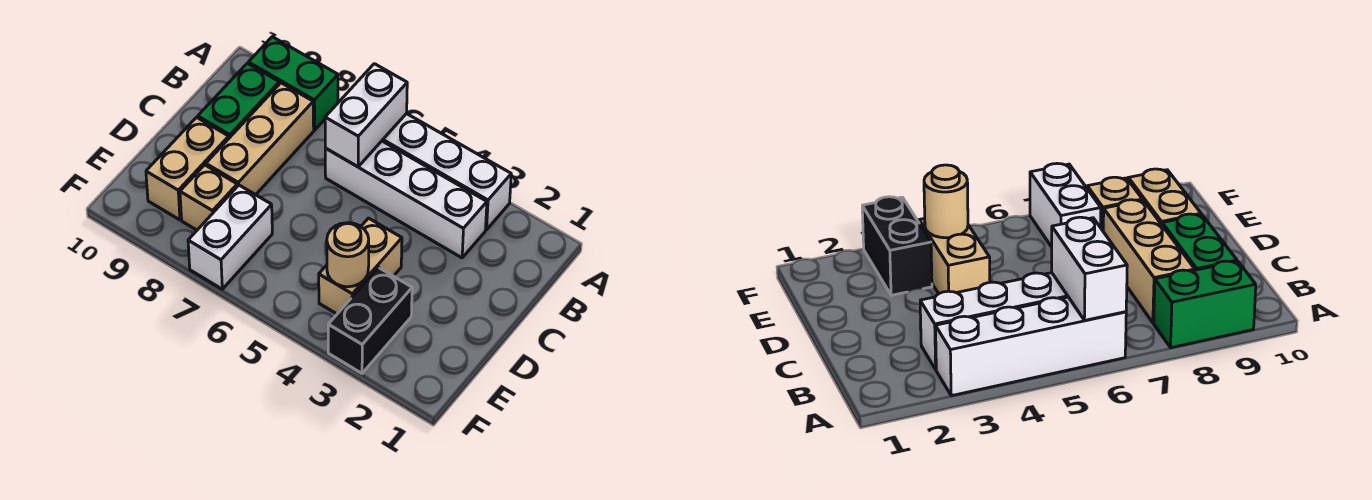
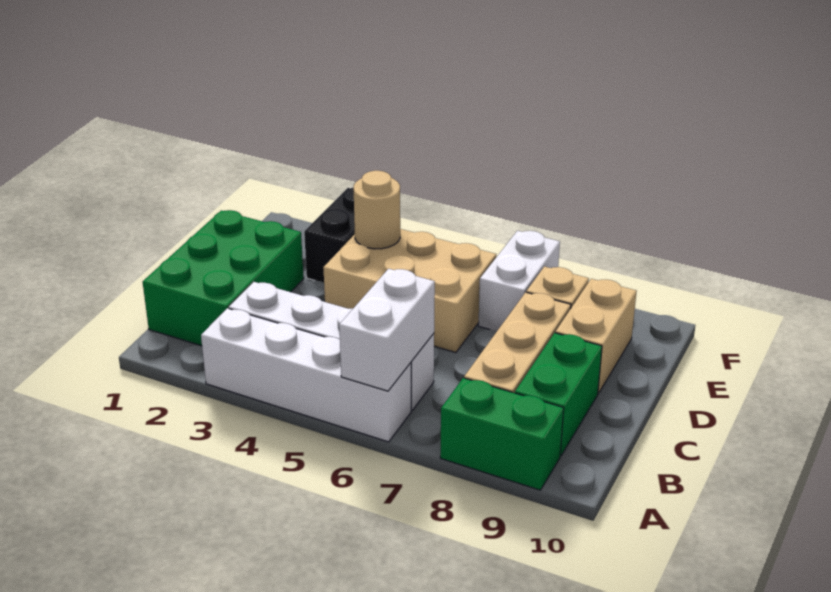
none -> green 2x3 brick [143,210,304,346]
tan 1x2 brick [319,218,402,314] -> tan 2x3 brick [323,229,496,353]

